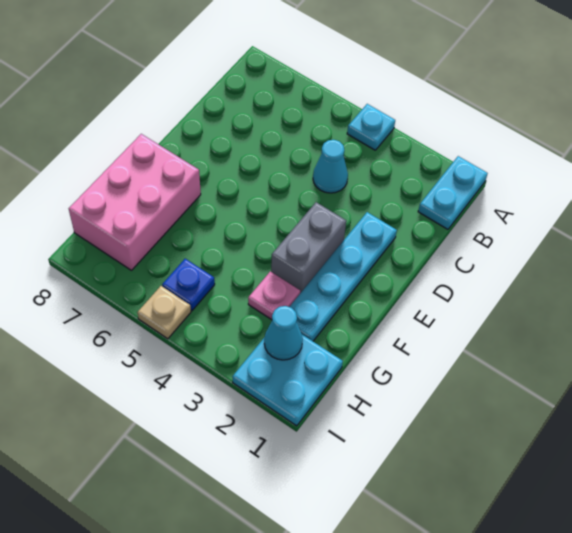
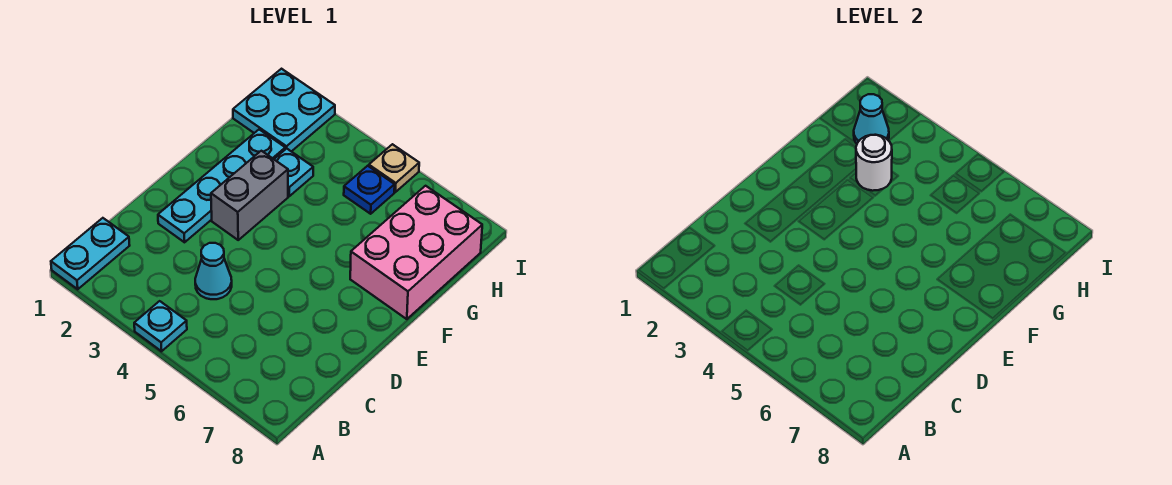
pink 1x1 plate [248,271,300,320] -> cyan 1x1 plate [274,149,313,196]
none -> white 1x1 round brick [856,135,892,191]

